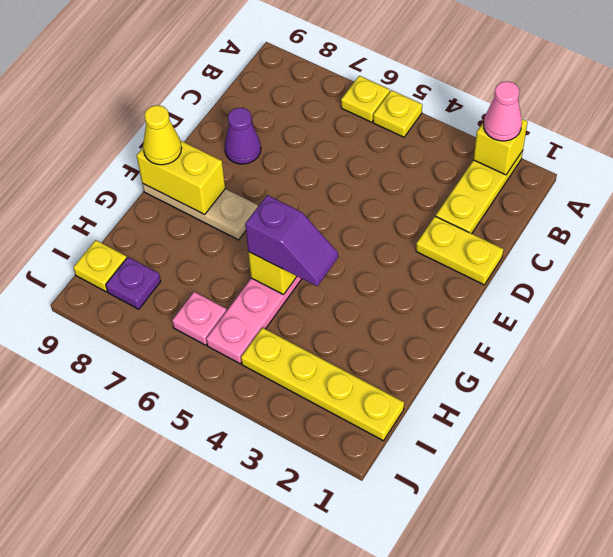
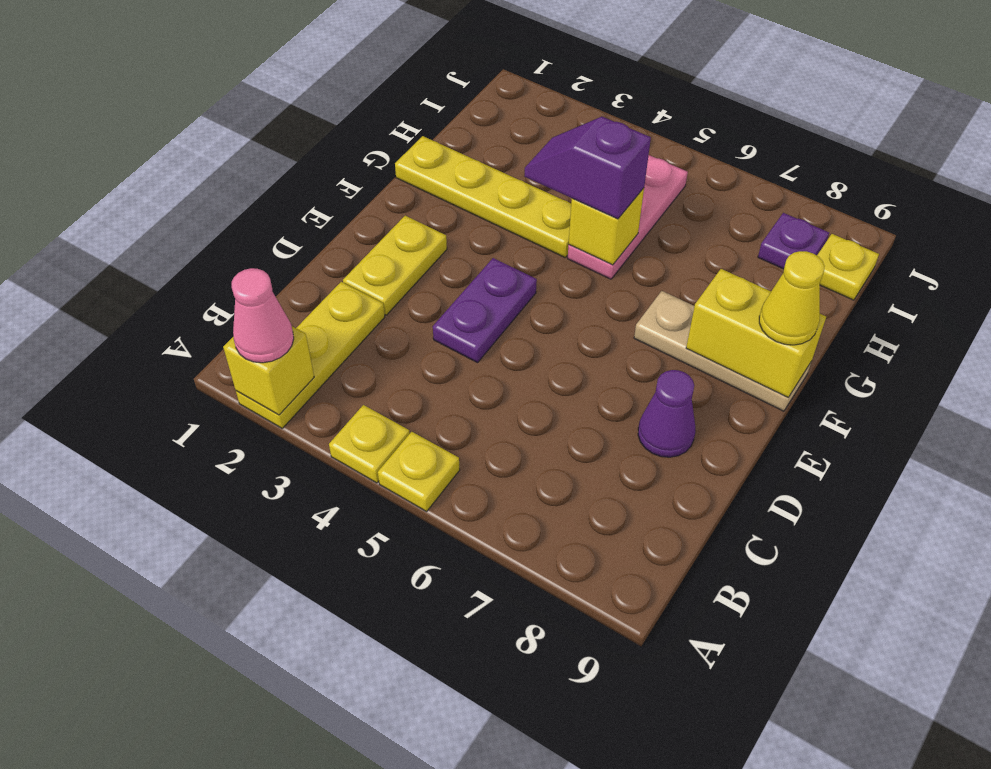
yellow 1x1 plate [341,76,390,122] -> yellow 1x1 plate moved to [329,405,410,483]
yellow 1x2 plate [416,216,503,285] -> yellow 1x2 plate turned to [343,216,447,315]
none -> purple 1x2 plate [433,258,537,363]
yellow 1x4 plate [241,328,404,441] -> yellow 1x4 plate moved to [395,136,571,257]
pink 1x1 plate [172,292,226,345] -> none

